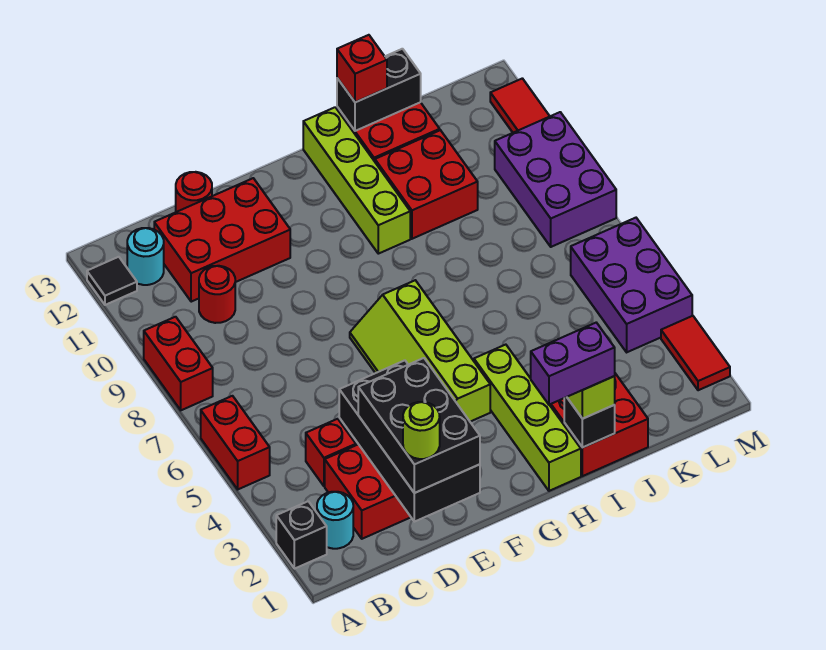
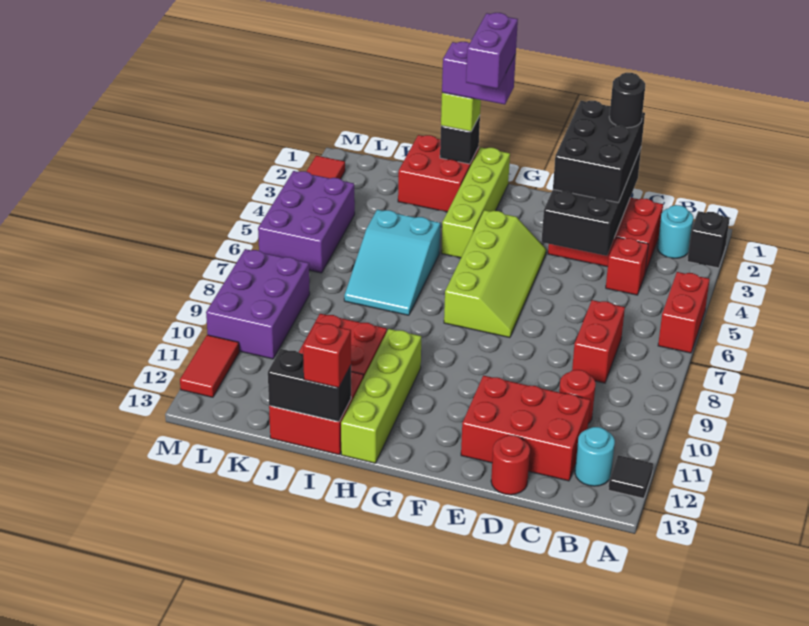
red 1x2 brick [144,317,213,410] -> red 1x2 brick moved to [572,300,625,383]
lime 1x1 round brick [403,402,440,459] -> black 1x1 round brick [609,73,645,128]
none -> purple 1x2 brick [466,13,518,89]
none -> cyan 2x3 slope [344,210,440,315]

